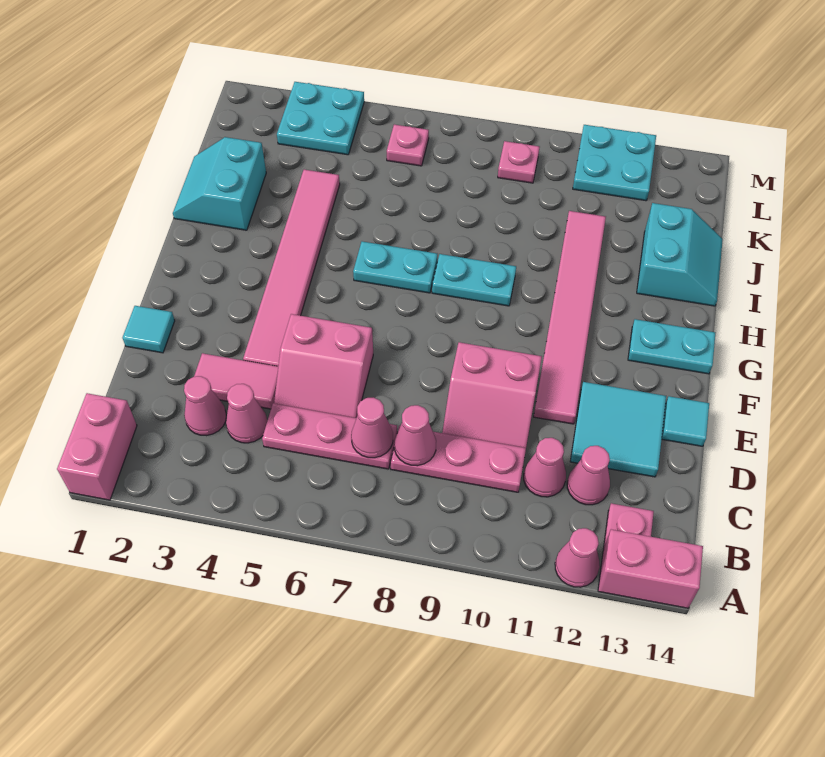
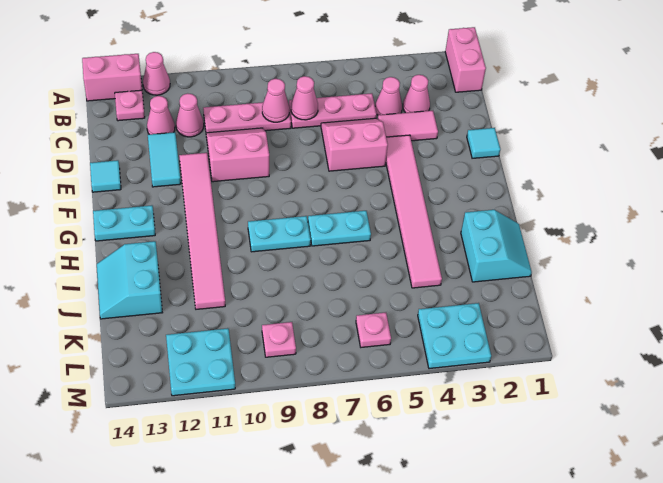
cyan 2x2 tile [570,382,666,477] -> cyan 1x2 tile [148,132,181,187]

